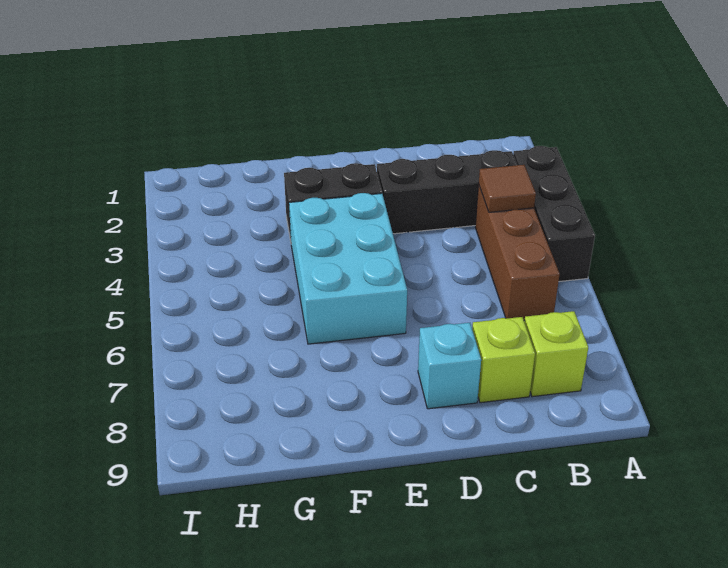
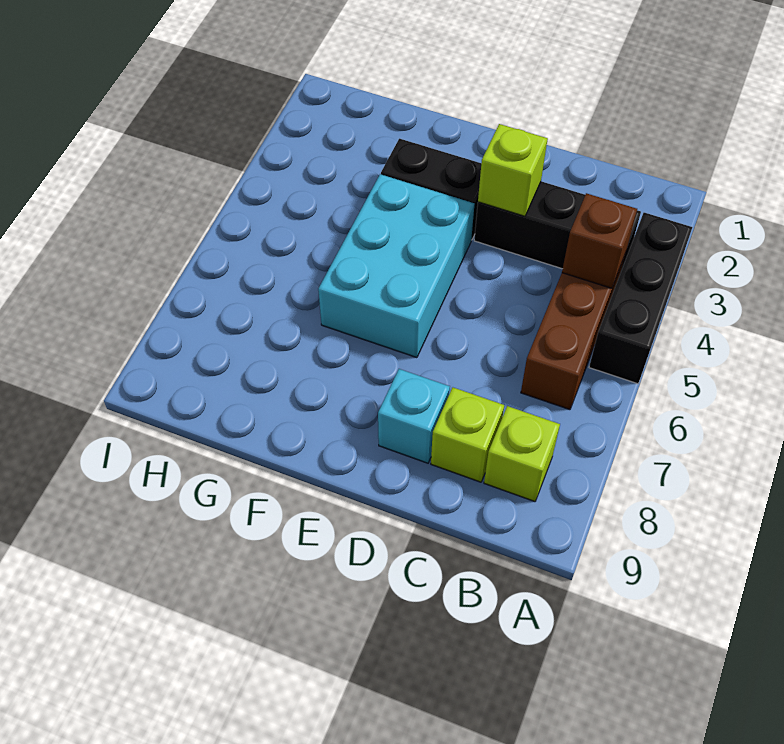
brown 1x1 tile [479,165,536,212] -> brown 1x1 brick [562,193,637,288]
none -> lime 1x1 brick [478,124,548,216]

